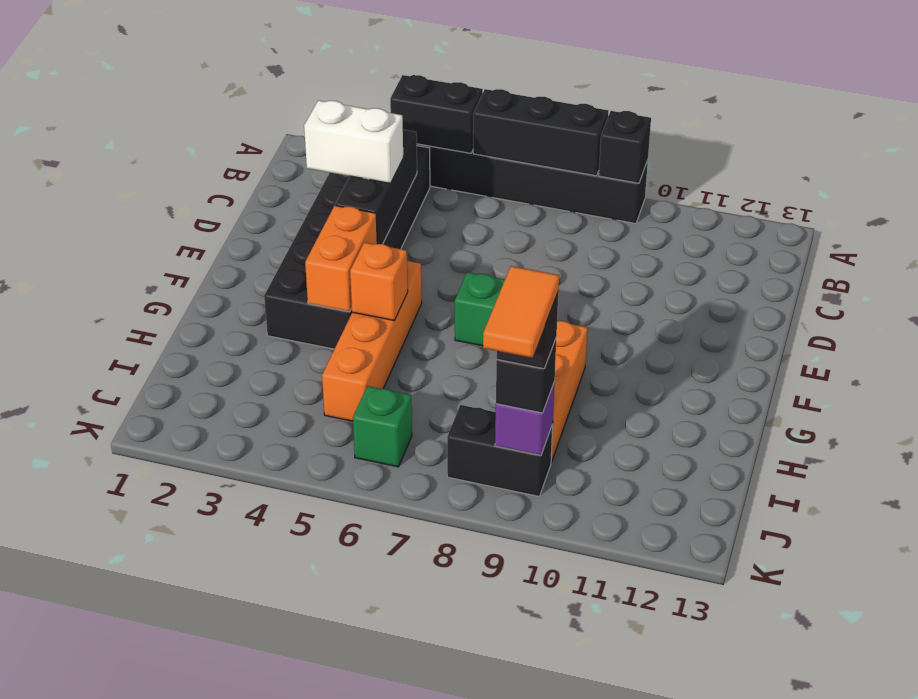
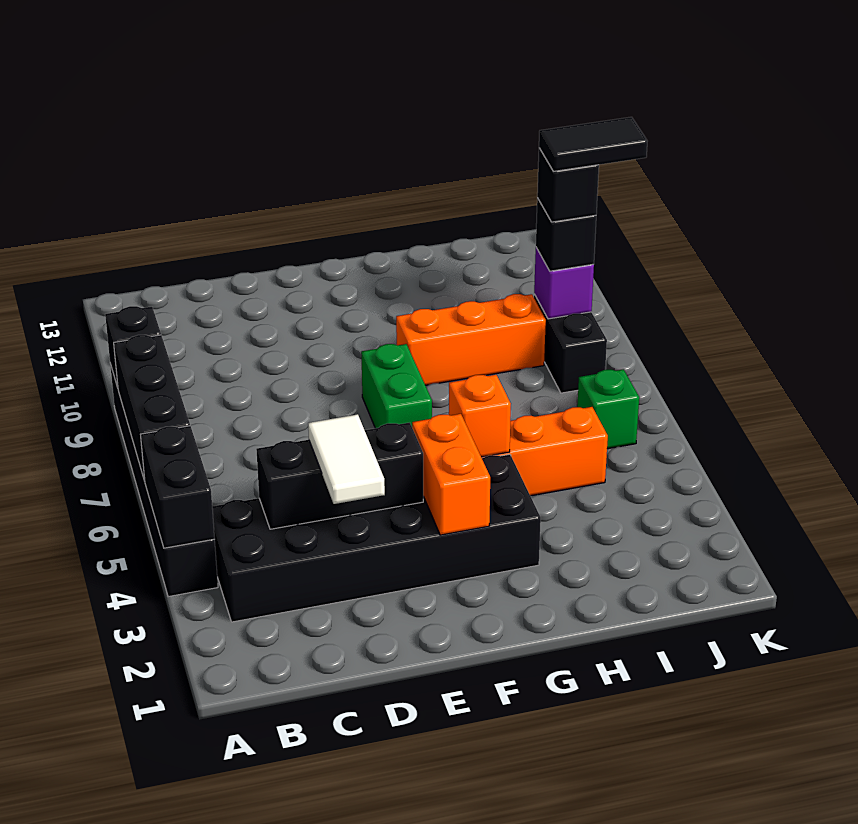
white 1x2 brick [304,100,403,183] -> white 1x2 tile [308,414,385,504]
orange 1x2 brick [305,206,377,312] -> orange 1x2 brick turned to [412,414,490,535]
orange 1x2 tile [483,266,559,358] -> black 1x2 tile [539,117,647,171]

